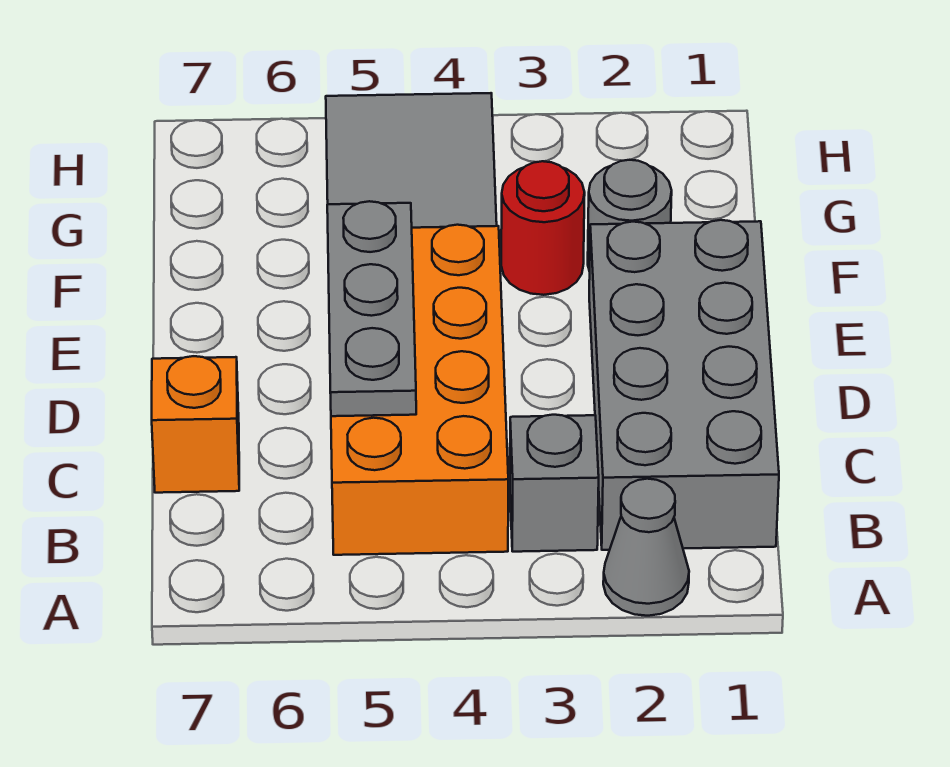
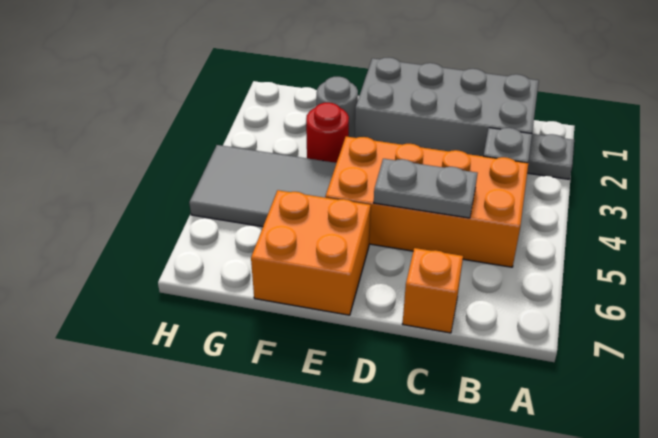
grey 1x1 cone [603,479,689,616] -> grey 1x1 plate [527,134,574,179]
grey 1x3 plate [327,201,416,416] -> grey 1x2 plate [374,159,477,218]
none -> orange 2x2 brick [251,190,371,315]

